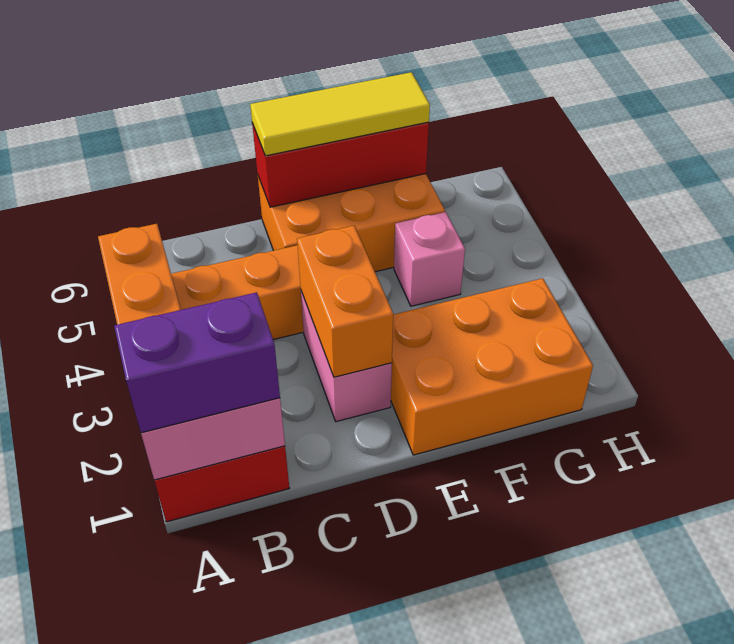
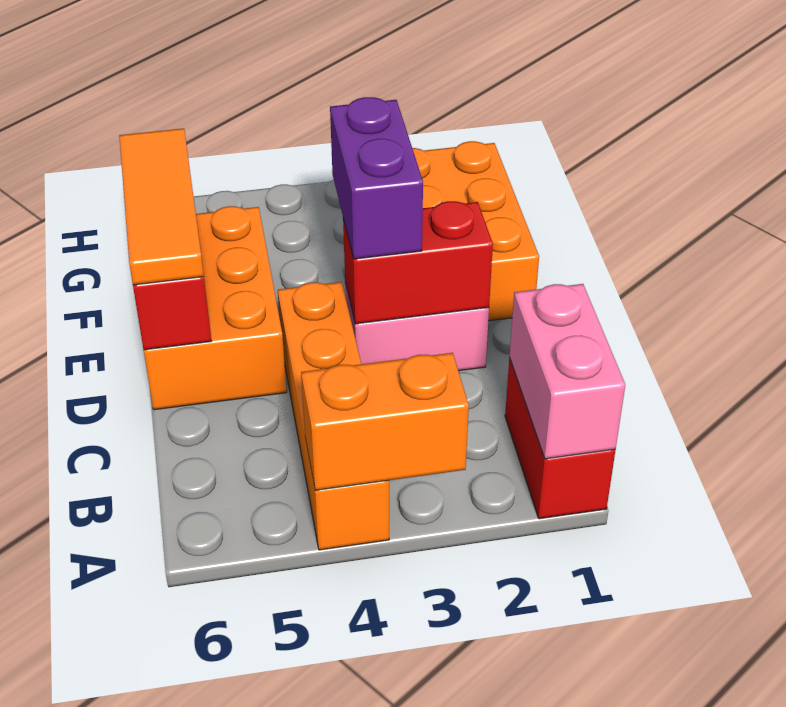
purple 1x2 brick [114,292,280,433] -> purple 1x2 brick moved to [330,97,423,259]
orange 1x2 brick [297,226,393,377] -> red 1x2 brick [343,201,493,324]
yellow 1x3 tile [250,72,430,156] -> orange 1x3 tile [119,128,204,285]
pink 1x1 brick [394,212,465,306] -> none

